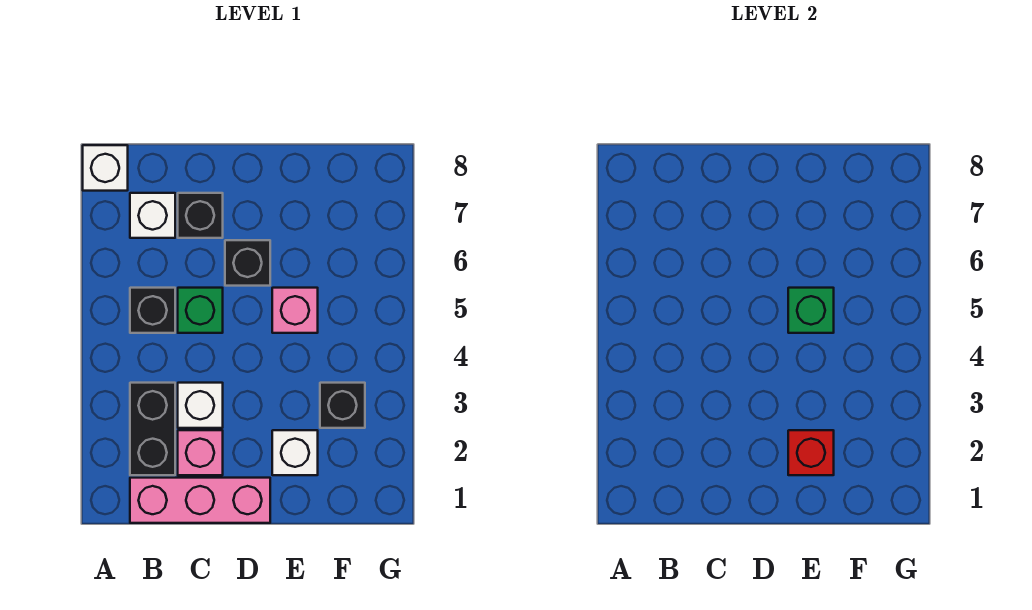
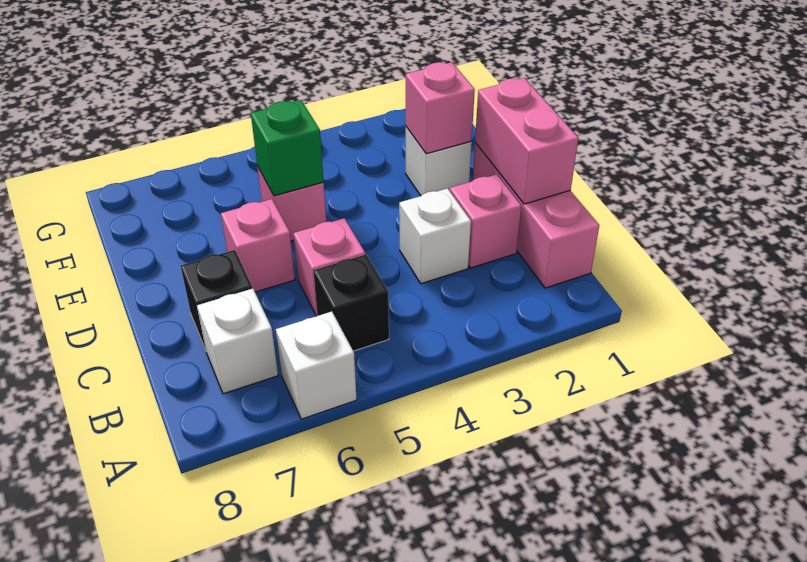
white 1x1 brick [83,145,128,191] -> white 1x1 brick moved to [276,312,357,419]
black 1x2 brick [130,383,175,475] -> none
none -> pink 1x2 brick [475,78,578,204]
green 1x1 brick [178,288,223,333] -> pink 1x1 brick [293,218,365,316]
black 1x1 brick [225,240,270,286] -> pink 1x1 brick [221,199,295,292]
red 1x1 brick [788,430,834,475] -> pink 1x1 brick [406,62,475,154]
black 1x1 brick [320,383,365,428] -> none

